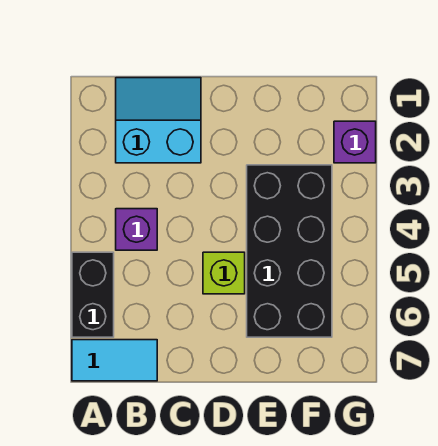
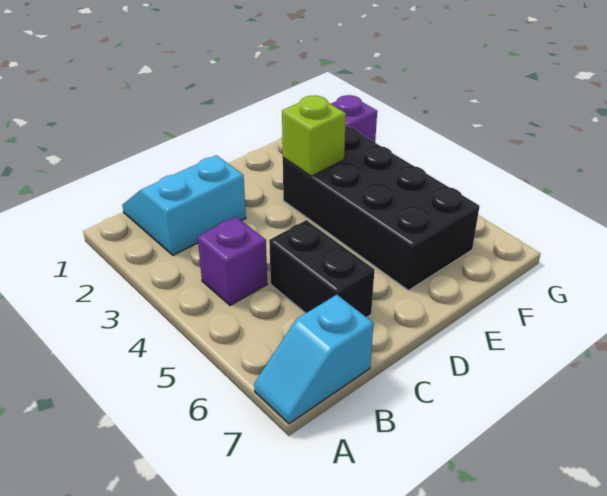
black 1x2 brick [72,252,114,337] -> black 1x2 brick moved to [269,220,375,317]
cyan 1x2 tile [72,340,157,381] -> cyan 1x2 slope [254,295,374,424]
lime 1x1 brick [203,252,245,294] -> lime 1x1 brick moved to [282,96,346,176]

